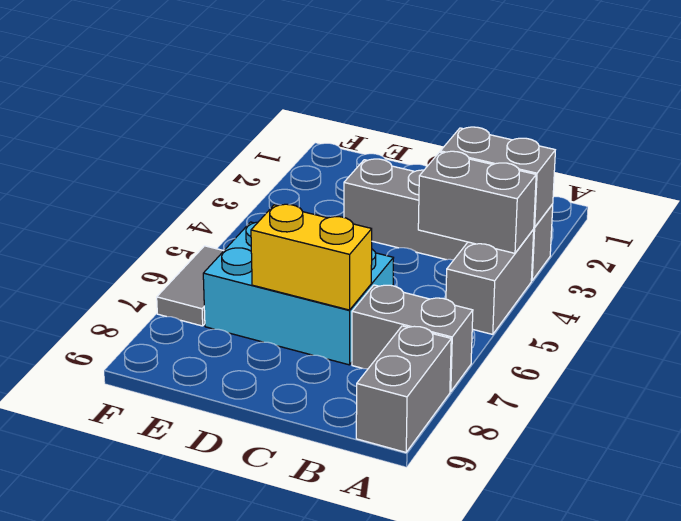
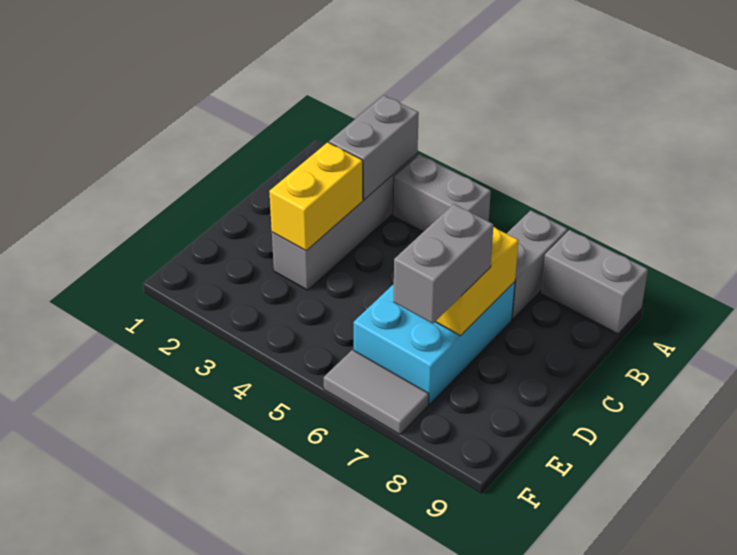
grey 1x2 brick [418,151,536,253] -> grey 1x2 brick moved to [393,204,494,324]
none -> yellow 1x2 brick [269,142,363,251]

